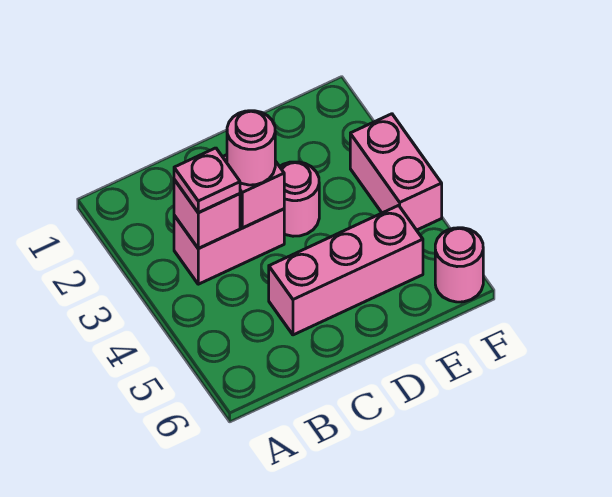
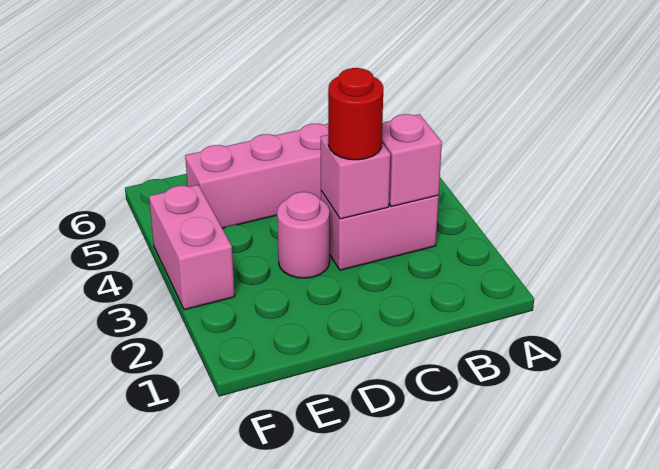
pink 1x1 plate [174,148,240,212] -> none
pink 1x1 round brick [227,111,275,185] -> red 1x1 round brick [328,68,383,160]
pink 1x1 round brick [435,228,483,302] -> none

